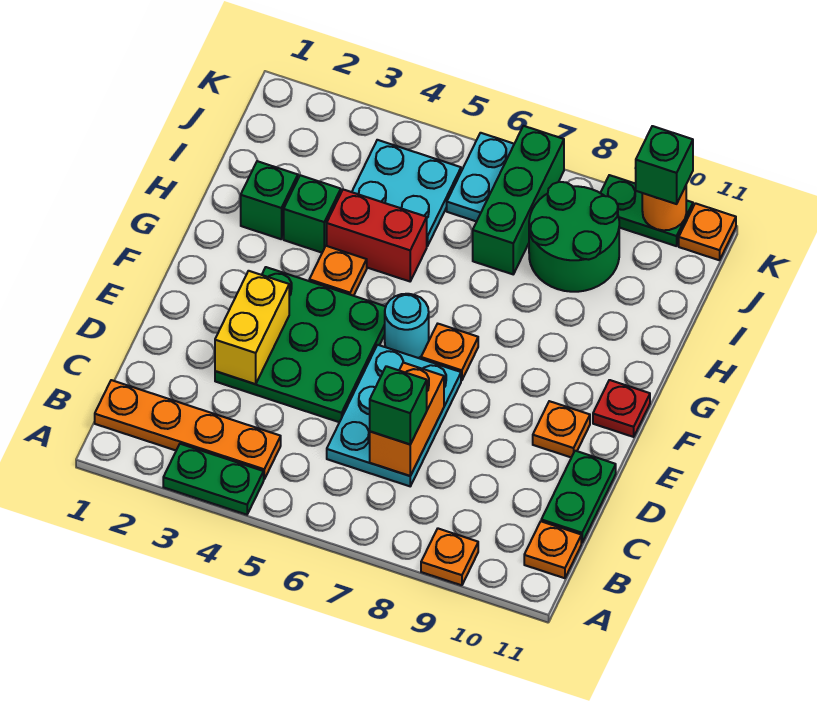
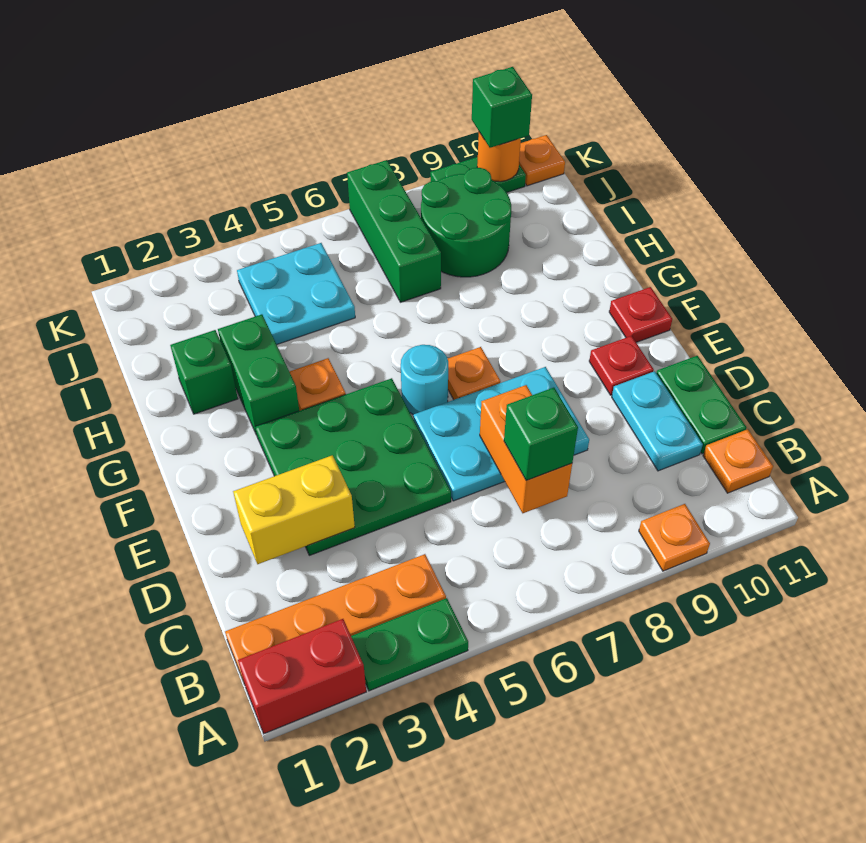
cyan 2x3 plate [327,345,461,486] -> cyan 2x3 plate turned to [413,367,589,501]
yellow 1x2 brick [215,271,289,384] -> yellow 1x2 brick turned to [233,455,355,564]
orange 1x1 plate [533,401,590,457] -> red 1x1 plate [589,336,654,395]
green 1x1 brick [284,175,341,253] -> green 1x2 brick [218,314,299,435]
red 1x2 brick [327,190,427,281] -> red 1x2 brick moved to [238,619,366,734]
cyan 1x2 plate [447,133,514,222] -> cyan 1x2 plate moved to [612,371,703,471]

